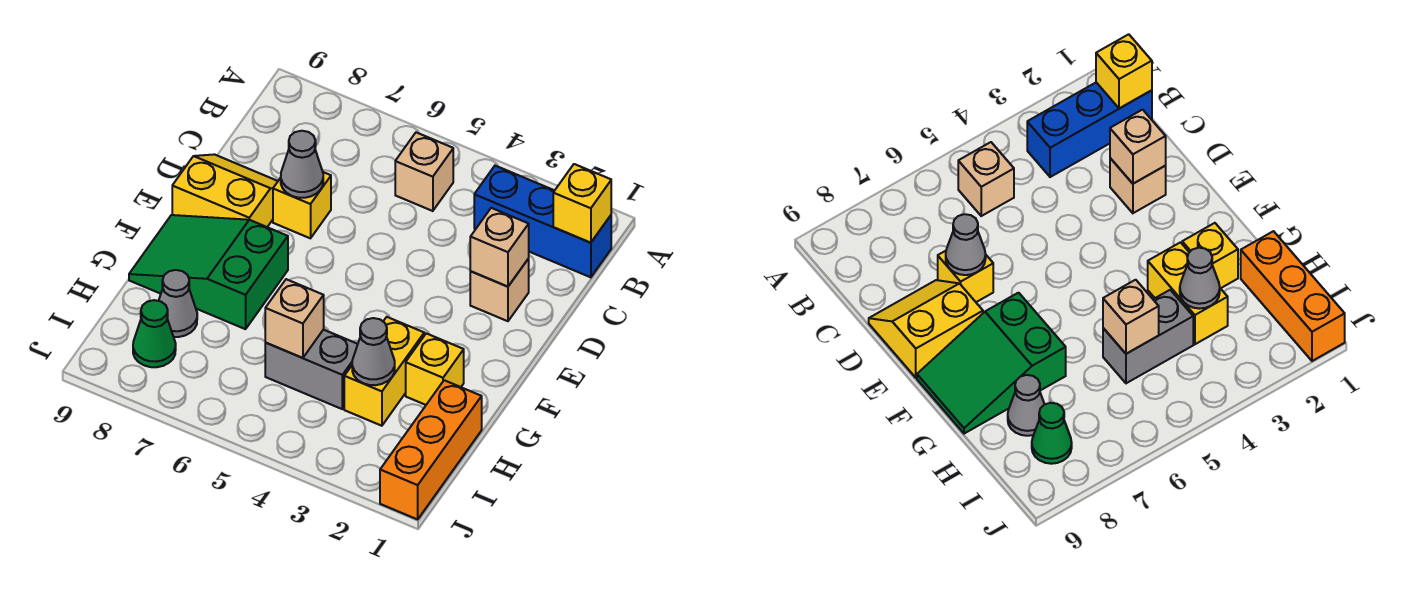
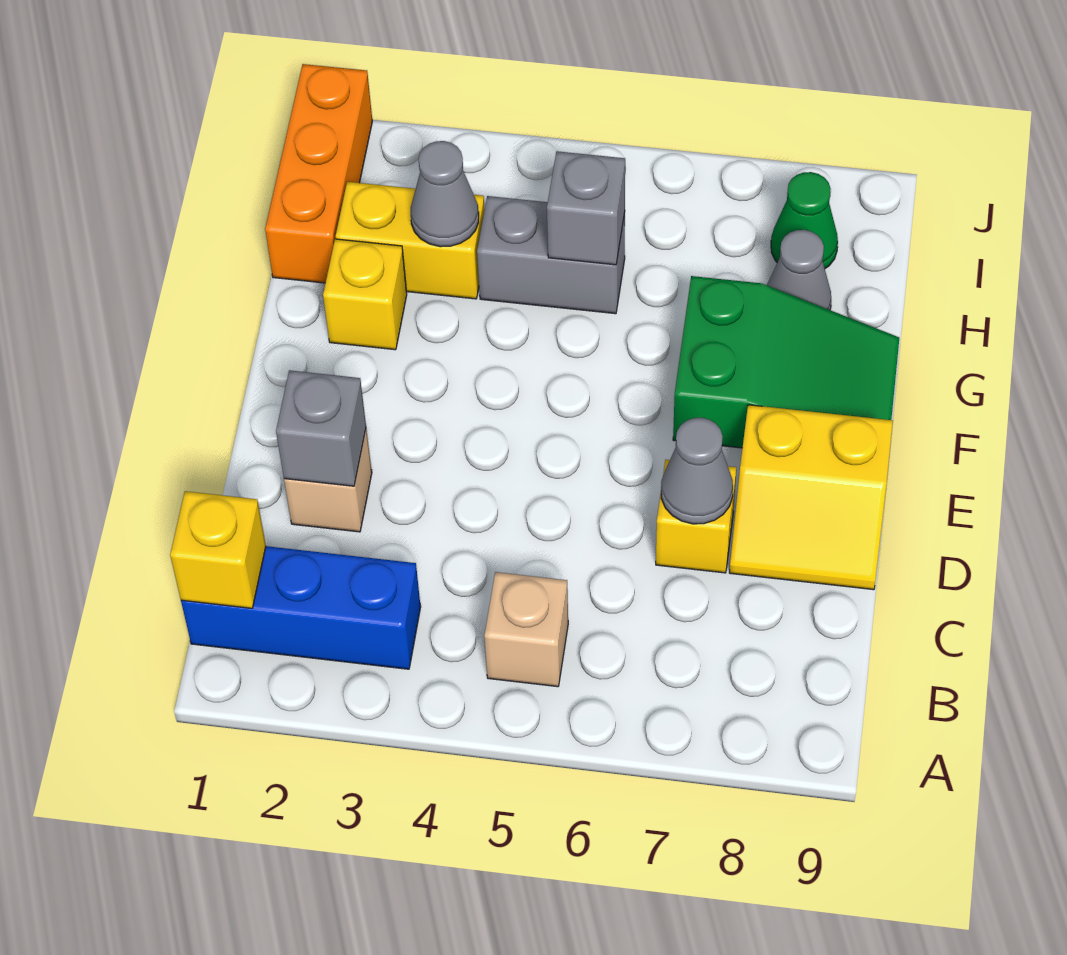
tan 1x1 brick [470,208,529,286] -> grey 1x1 brick [276,370,366,486]
yellow 1x2 brick [344,317,424,426] -> yellow 1x2 brick turned to [336,182,485,299]
tan 1x1 brick [265,279,324,358] -> grey 1x1 brick [547,151,625,265]

